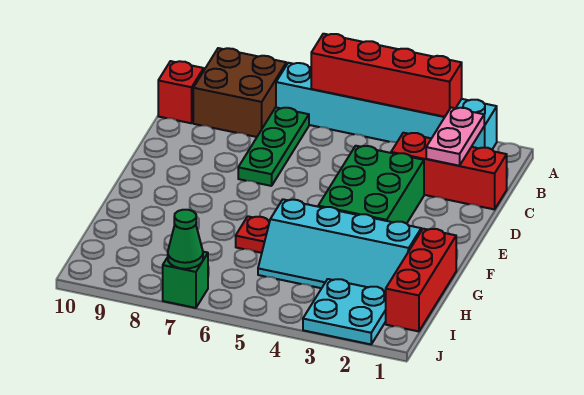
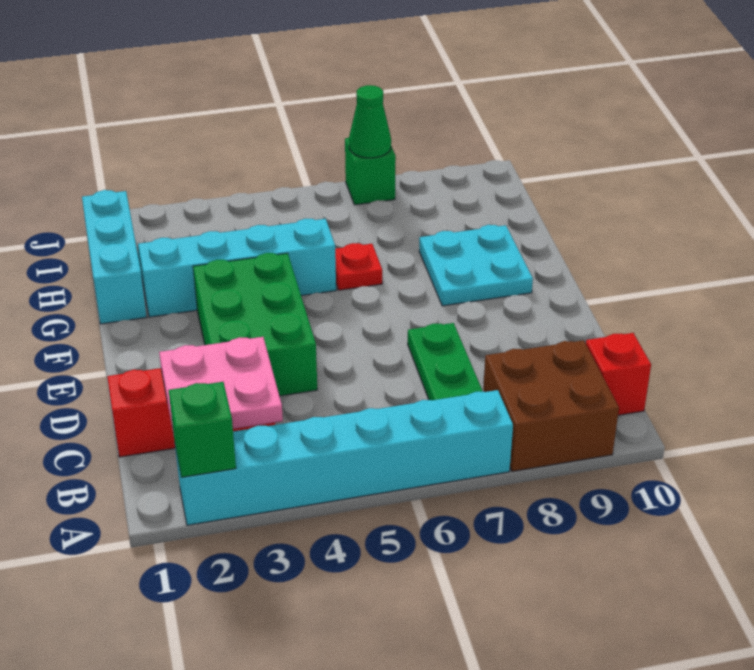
none -> green 1x1 brick [169,382,236,477]
red 1x4 brick [311,34,462,117] -> none
pink 1x2 plate [426,108,485,166] -> pink 2x2 plate [159,337,283,435]
red 1x3 brick [386,229,456,331] -> cyan 1x3 brick [82,190,147,324]
cyan 2x2 plate [303,279,386,344] -> cyan 2x2 plate moved to [419,225,533,306]

